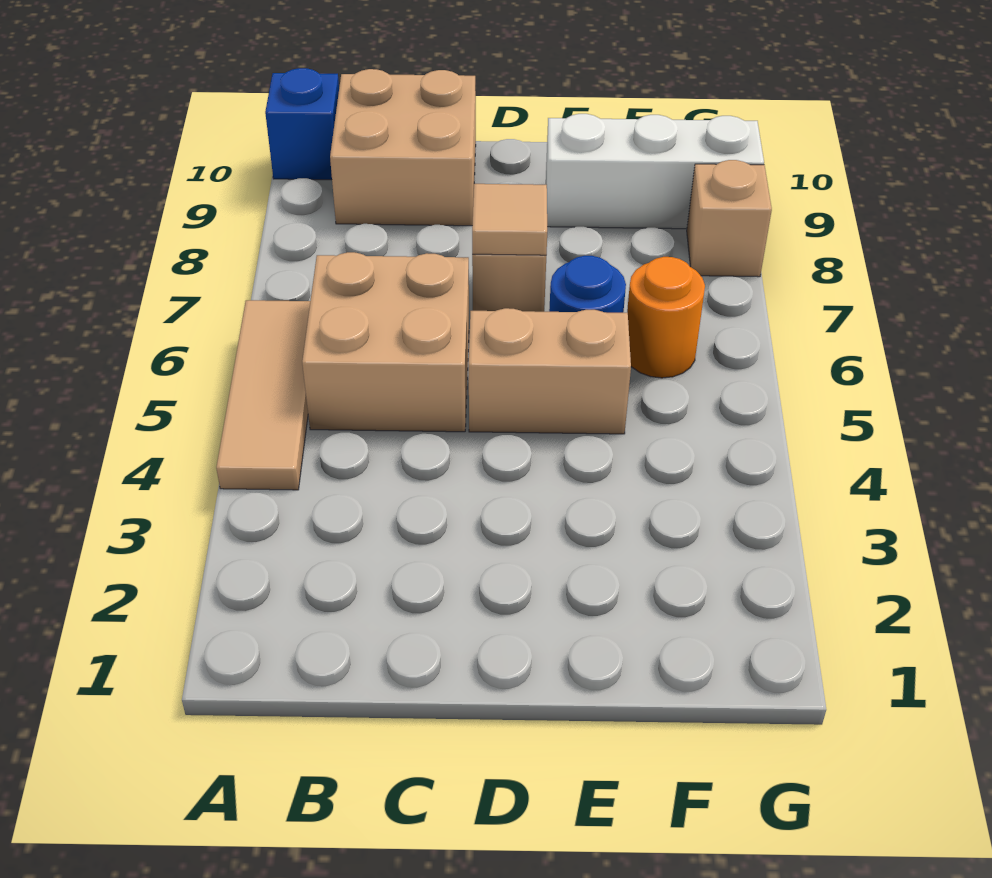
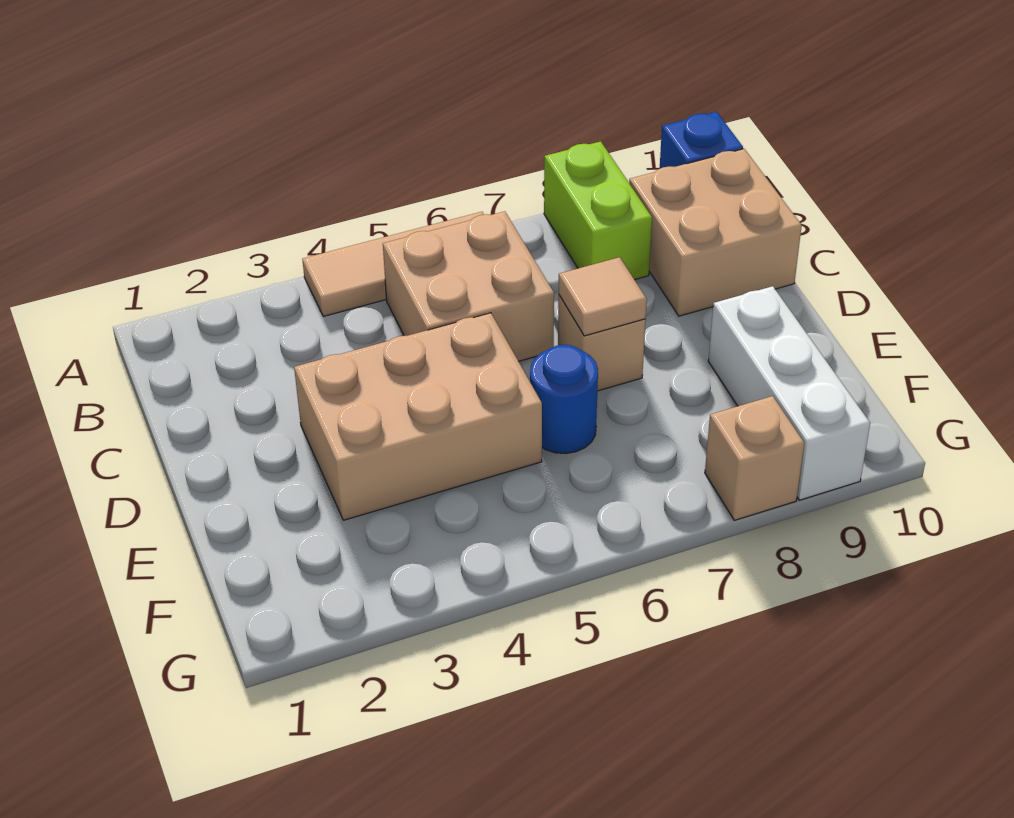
none -> lime 1x2 brick [544,141,652,280]
tan 1x2 brick [469,308,631,434] -> tan 2x3 brick [294,313,542,520]
orange 1x1 round brick [627,257,705,378] -> none

